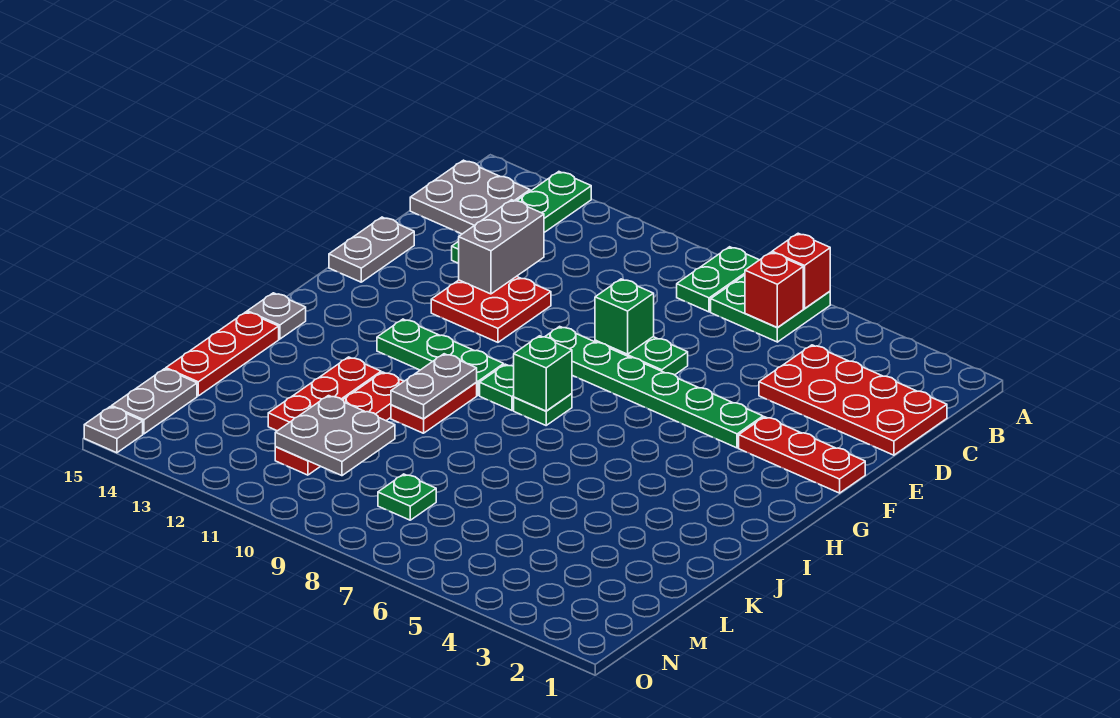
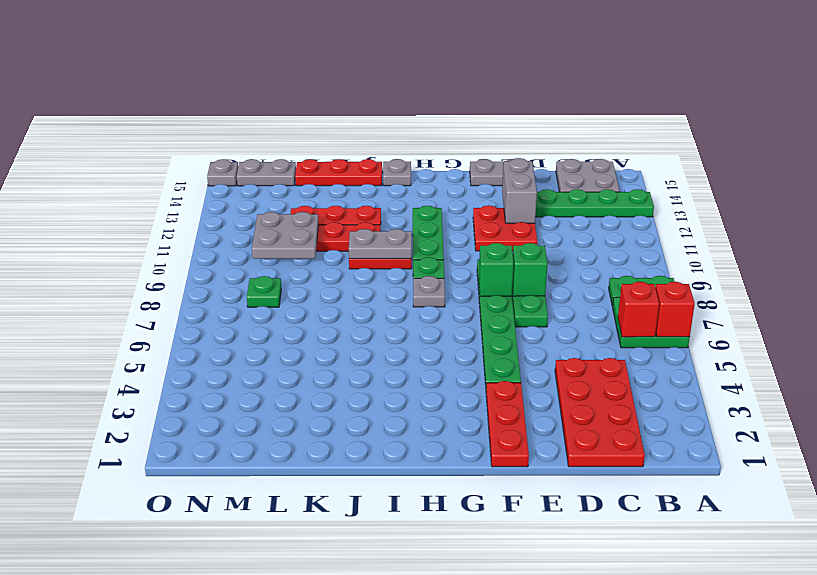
grey 1x2 brick [458,200,544,294] -> grey 1x2 brick turned to [502,158,537,223]
green 1x1 plate [514,394,572,425] -> grey 1x1 plate [413,276,445,307]
green 1x1 brick [514,336,572,411] -> green 1x1 brick moved to [479,243,514,296]

